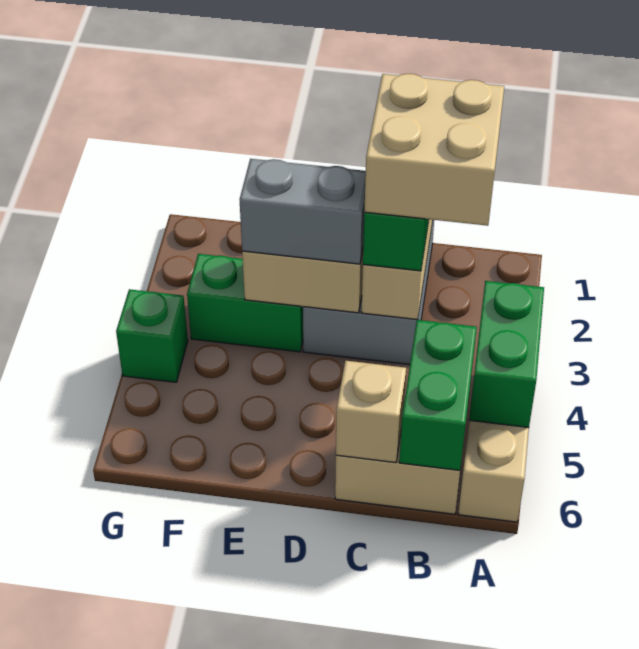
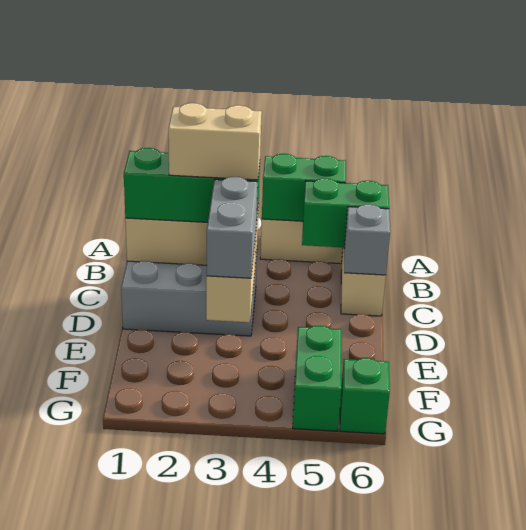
tan 2x2 brick [364,74,504,226] -> tan 1x2 brick [168,103,262,180]
tan 1x1 brick [336,361,406,463] -> grey 1x1 brick [344,204,390,275]
green 1x2 brick [187,254,303,352] -> green 1x2 brick moved to [293,326,342,431]
green 1x1 brick [116,289,188,382] -> green 1x1 brick moved to [340,358,390,434]

